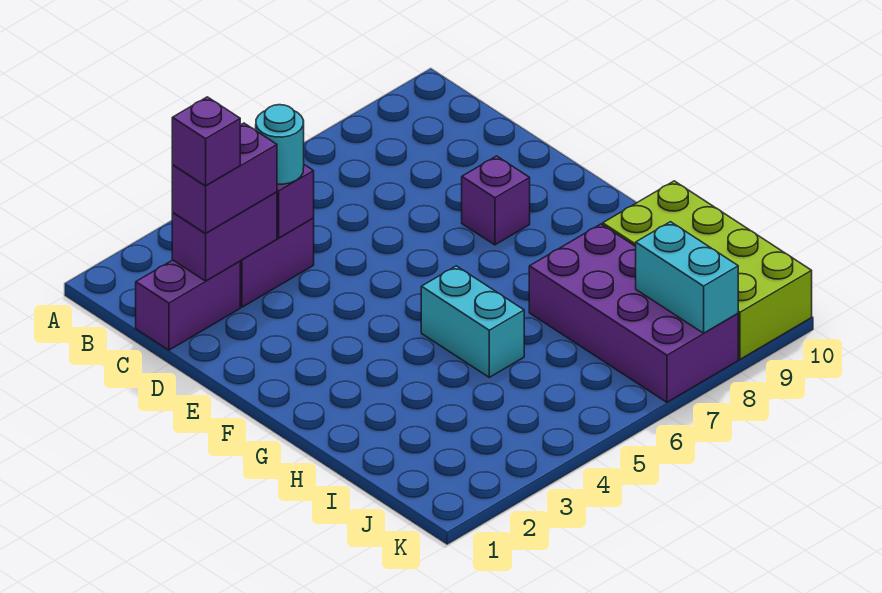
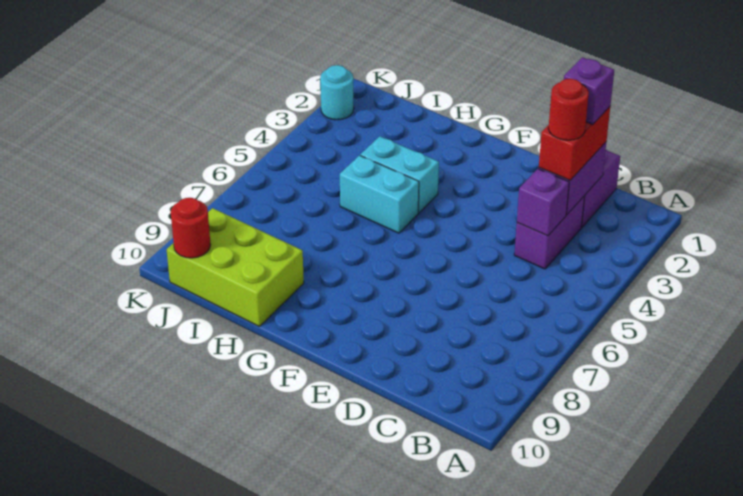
purple 1x2 brick [172,123,277,233] -> red 1x2 brick [539,107,610,180]
none -> red 1x1 round brick [548,79,589,140]
cyan 1x1 round brick [256,105,304,184] -> cyan 1x1 round brick moved to [320,65,354,120]
purple 1x1 brick [462,156,530,245] -> none
purple 2x4 brick [529,224,738,402] -> none
lime 2x4 brick [603,181,812,359] -> lime 2x3 brick [167,208,304,326]
cyan 1x2 brick [636,222,738,333] -> cyan 1x2 brick moved to [360,136,439,213]
none -> red 1x1 round brick [171,198,210,258]

